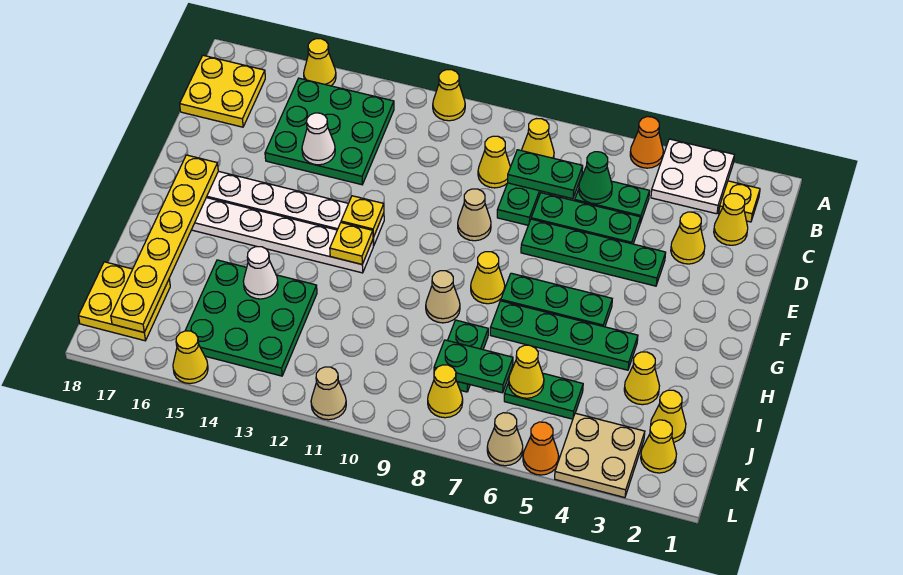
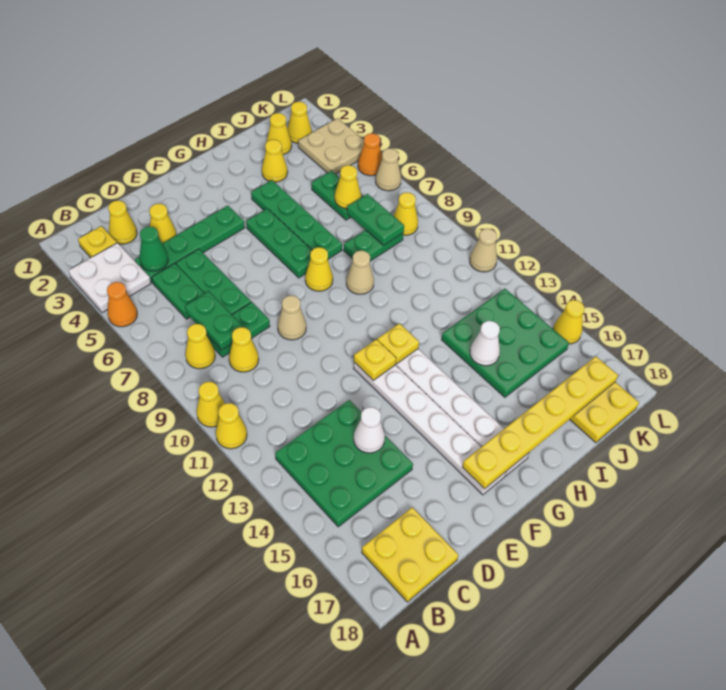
yellow 1x1 cone [304,39,336,86] -> yellow 1x1 cone moved to [196,382,225,427]
green 1x1 cone [579,152,612,204] -> green 1x1 cone moved to [139,226,168,271]
green 1x4 plate [521,219,666,286] -> green 1x4 plate turned to [135,206,245,283]

